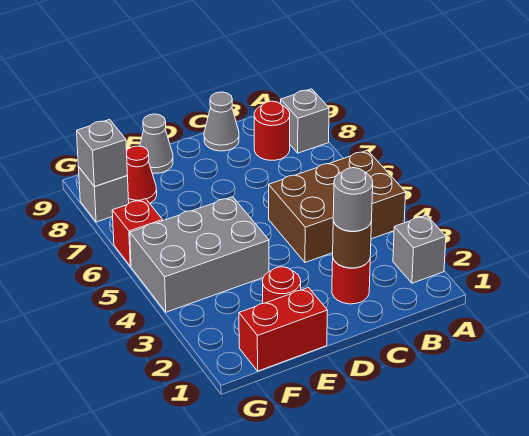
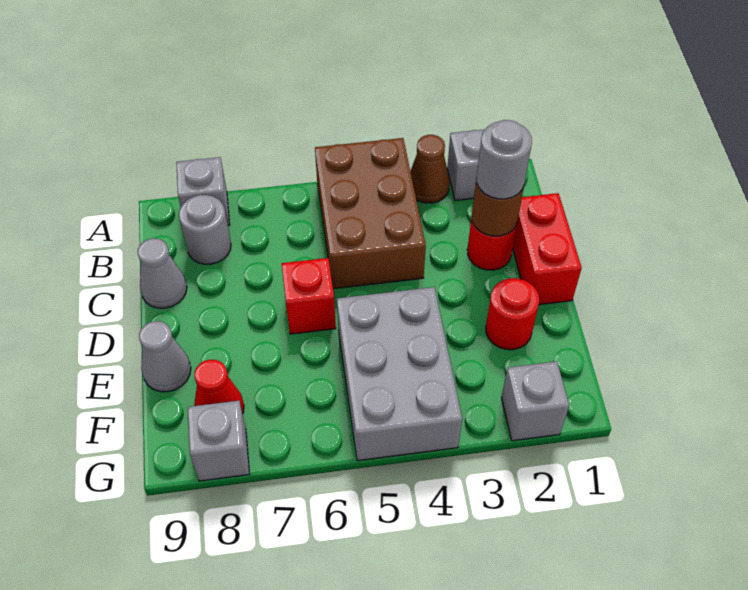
none -> brown 1x1 cone [410,135,450,203]
red 1x1 round brick [254,101,290,160] -> grey 1x1 round brick [179,195,231,264]
red 1x2 brick [239,288,327,371] -> red 1x2 brick moved to [513,193,582,305]
red 1x1 brick [112,199,163,266] -> red 1x1 brick moved to [282,258,336,334]
grey 1x1 brick [77,120,127,187] -> grey 1x1 brick moved to [501,361,569,441]

